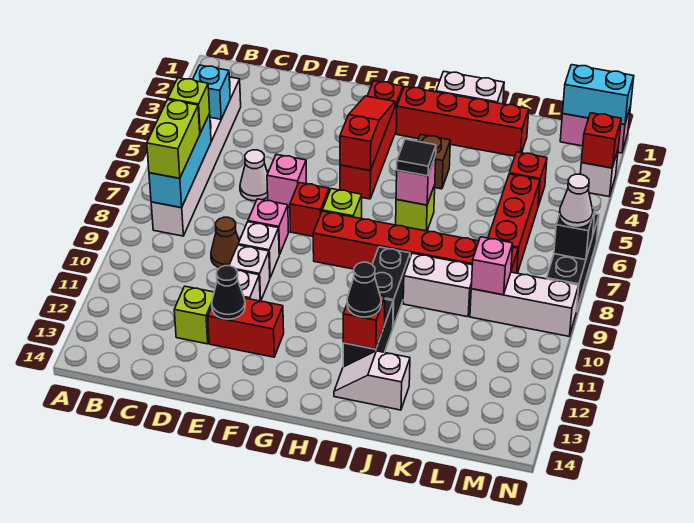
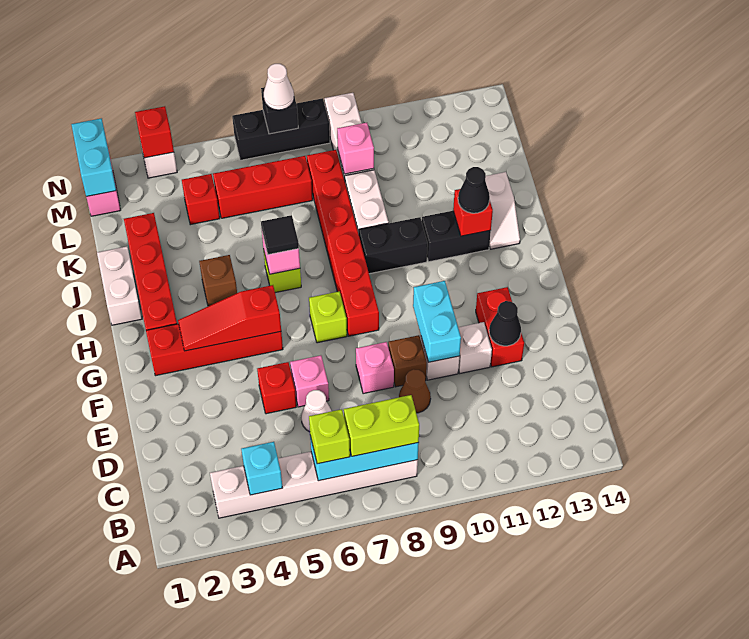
lime 1x1 brick [174,286,214,344] -> none
white 1x1 brick [238,222,280,277] -> brown 1x1 brick [388,335,427,387]
none -> cyan 1x2 brick [413,281,461,362]
red 1x1 brick [290,183,329,236] -> red 1x1 brick moved to [257,362,296,414]

